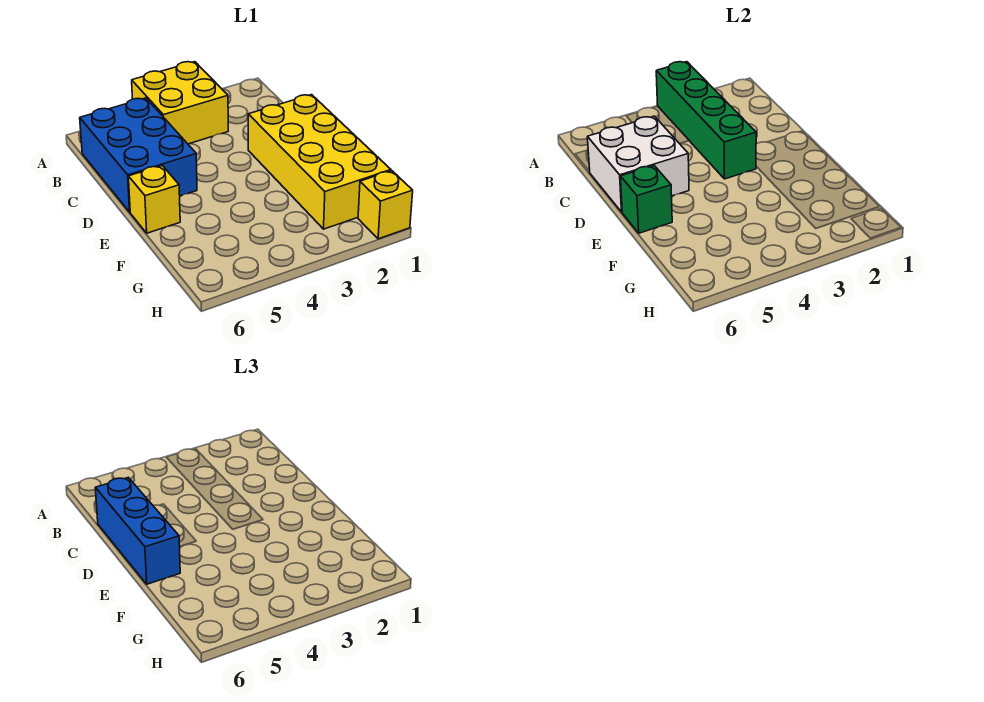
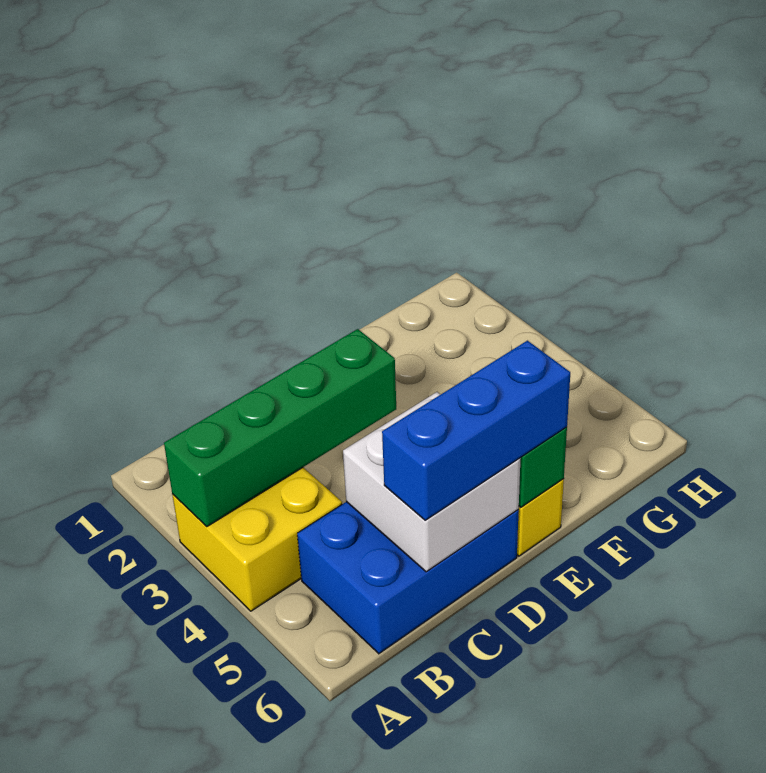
yellow 2x4 brick [248,95,391,229] -> none
yellow 1x1 brick [358,171,413,239] -> none

